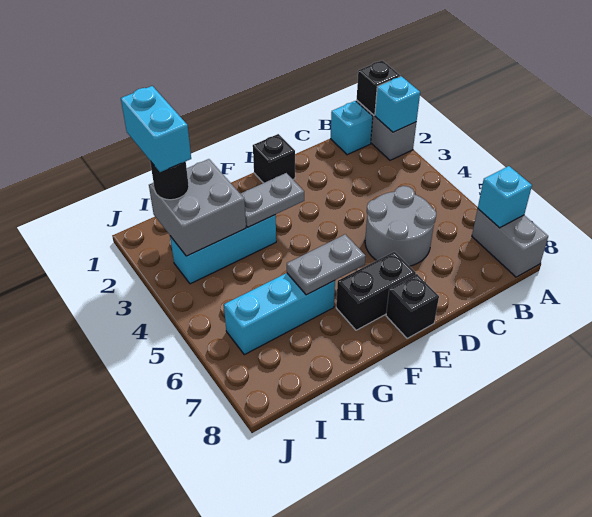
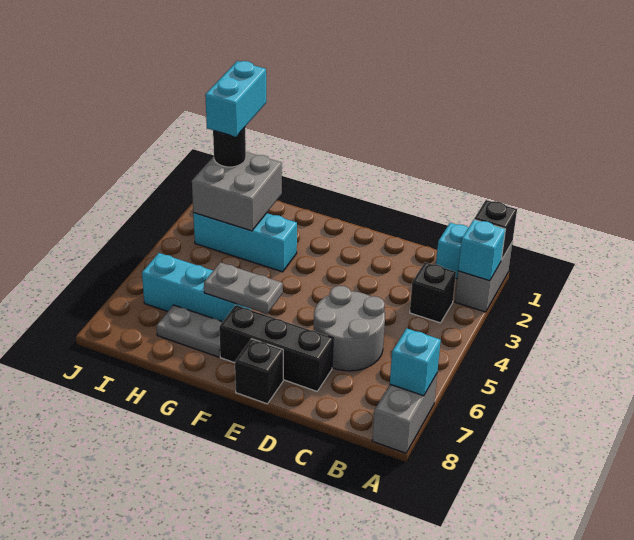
black 1x1 brick [253,134,295,183] -> black 1x1 brick moved to [410,262,456,323]
black 1x2 brick [336,252,416,330] -> black 1x3 brick [219,305,333,391]
grey 1x2 plate [240,173,304,227] -> grey 1x2 plate moved to [157,305,222,357]

